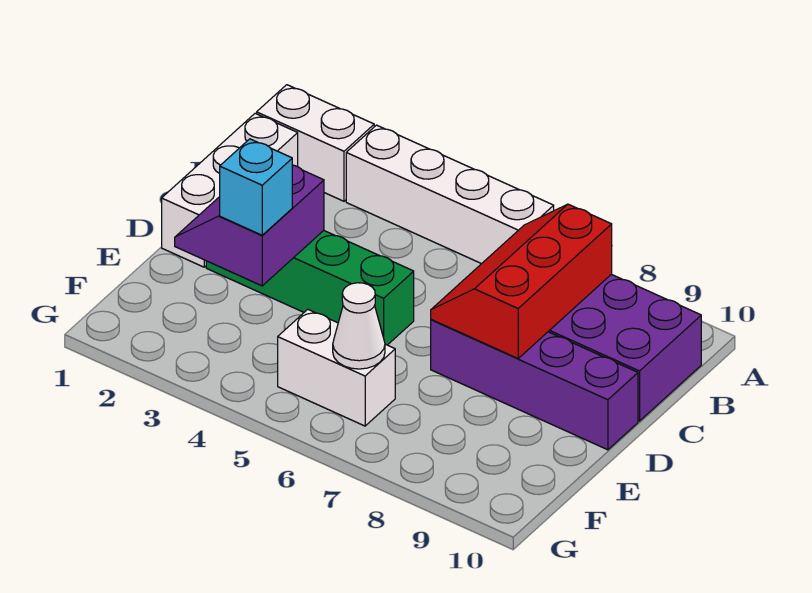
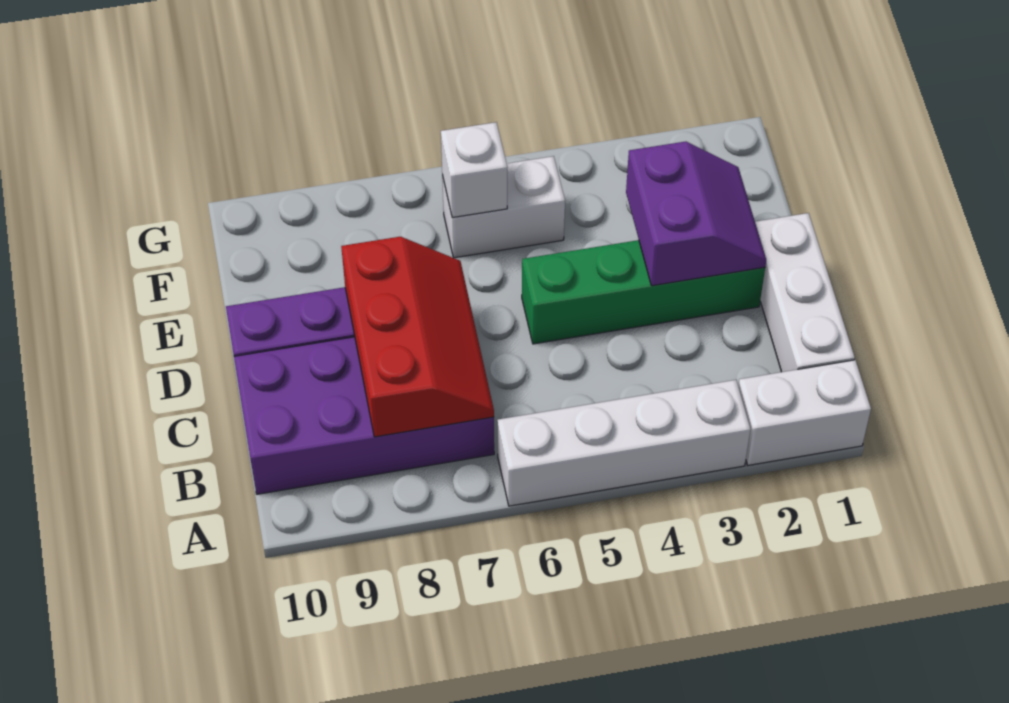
cyan 1x1 brick [220,139,292,235] -> none
white 1x1 cone [333,283,385,369] -> white 1x1 brick [441,122,507,218]

